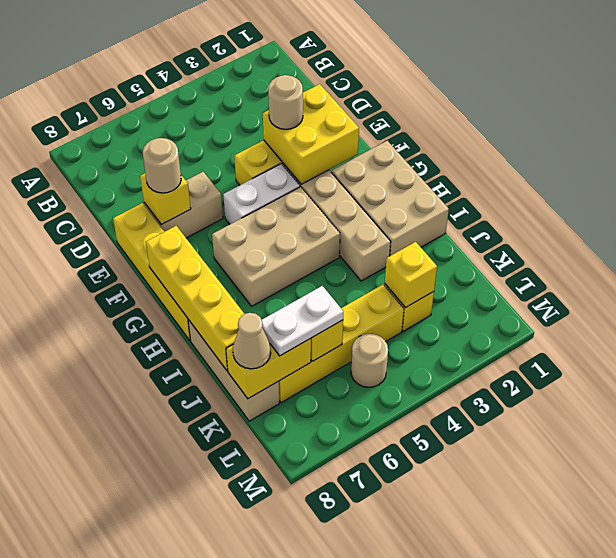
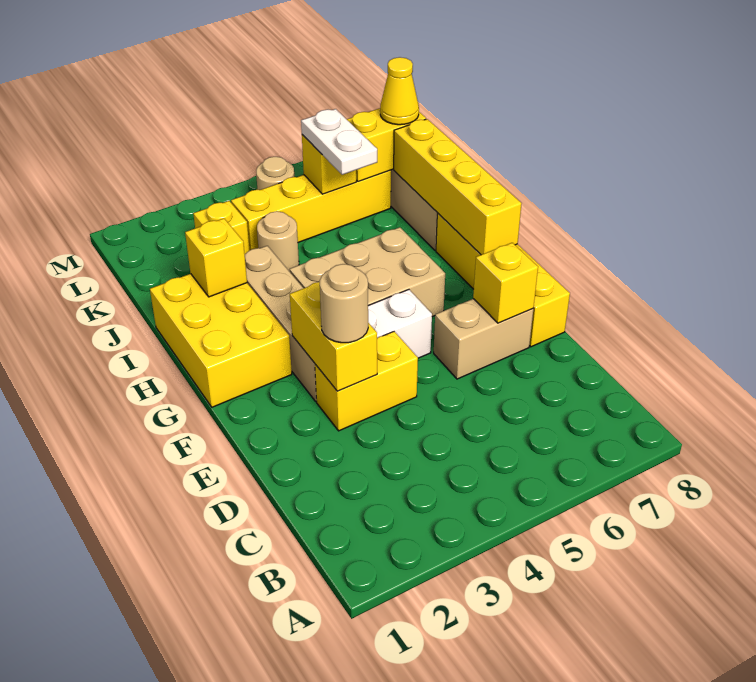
yellow 2x2 brick [263,84,359,184] -> yellow 1x2 brick [290,282,377,391]
tan 1x1 round brick [143,138,181,193] -> tan 1x1 round brick moved to [257,211,299,272]
tan 2x3 brick [331,141,449,256] -> yellow 2x3 brick [150,274,292,407]
yellow 1x1 brick [385,242,437,308] -> yellow 1x1 brick moved to [185,218,247,297]
white 1x2 plate [262,286,343,356] -> white 1x2 plate turned to [301,109,377,175]
tan 1x1 cone [233,313,271,369] -> yellow 1x1 cone [380,57,419,125]

